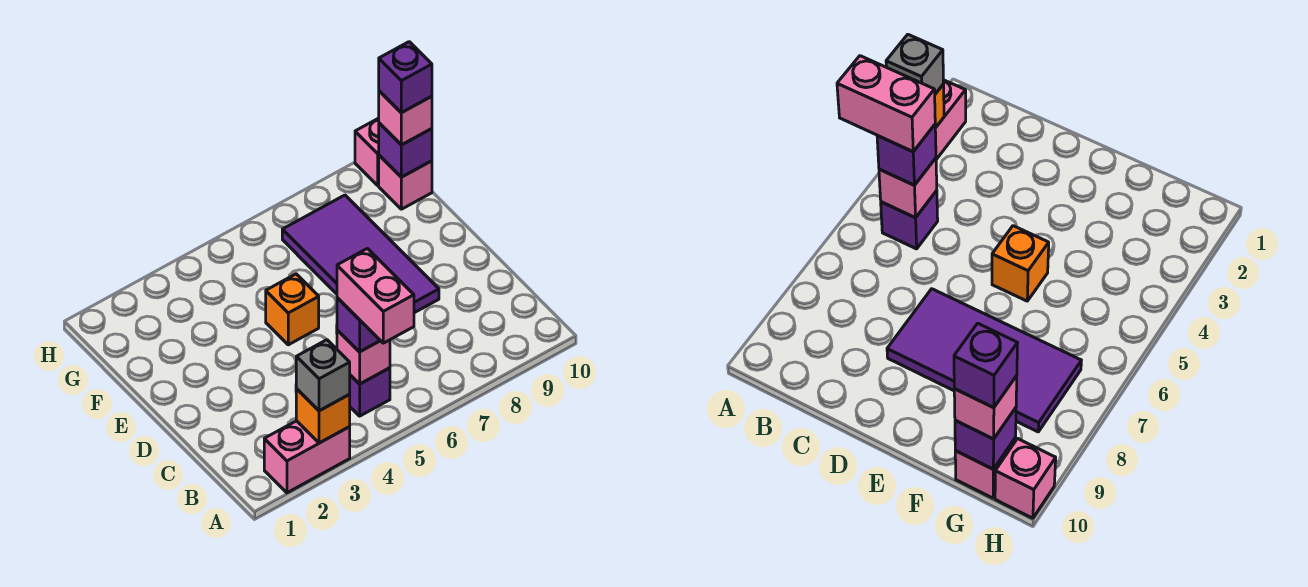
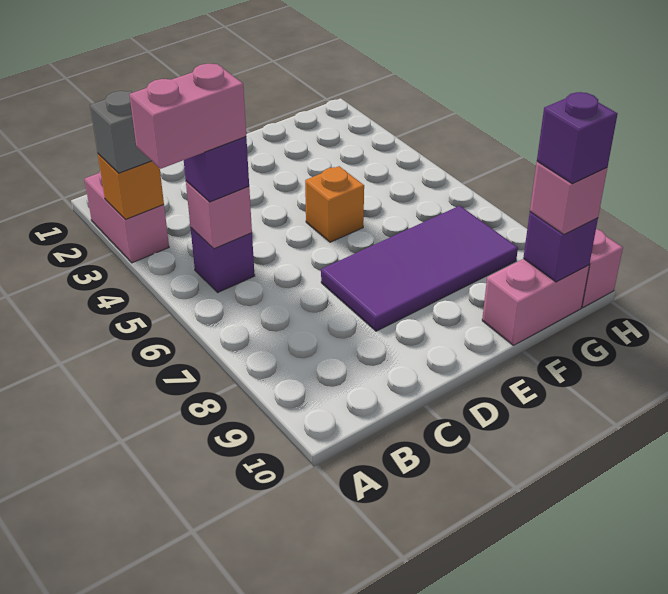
pink 1x1 brick [379,155,432,209] -> pink 1x2 brick [482,259,589,345]

